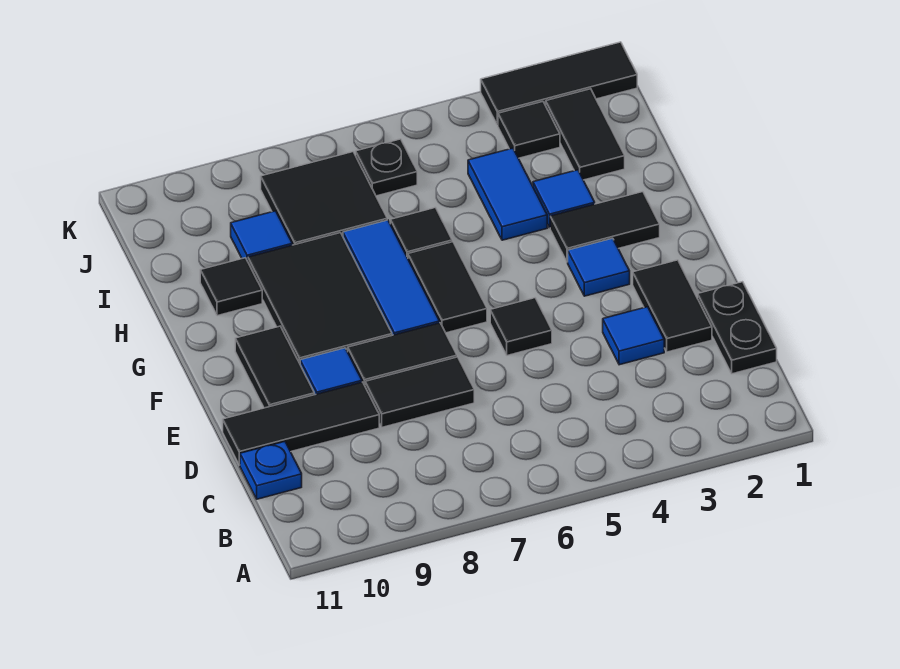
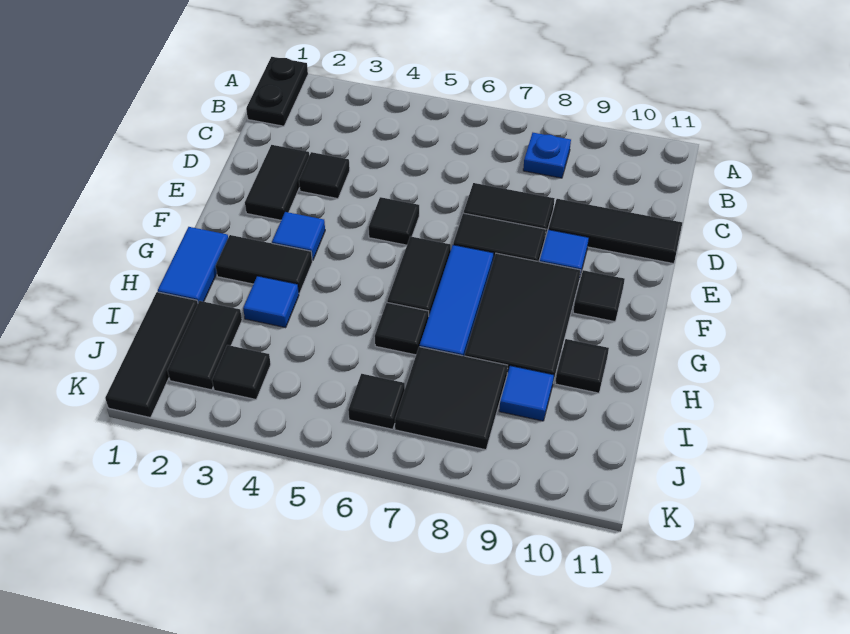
black 1x2 plate [698,282,777,374] -> black 1x2 plate moved to [246,57,308,126]
blue 1x1 plate [240,442,302,499] -> blue 1x1 plate moved to [523,133,571,178]
blue 1x1 tile [603,307,664,365] -> black 1x1 tile [299,152,350,199]
black 1x2 tile [235,326,314,408] -> black 1x1 tile [573,270,625,322]
blue 1x2 tile [468,148,547,240] -> blue 1x2 tile moved to [158,227,228,303]
black 1x1 plate [356,139,417,196] -> black 1x1 tile [348,374,405,429]
black 1x3 tile [481,42,637,125] -> black 1x3 tile turned to [105,292,198,418]

